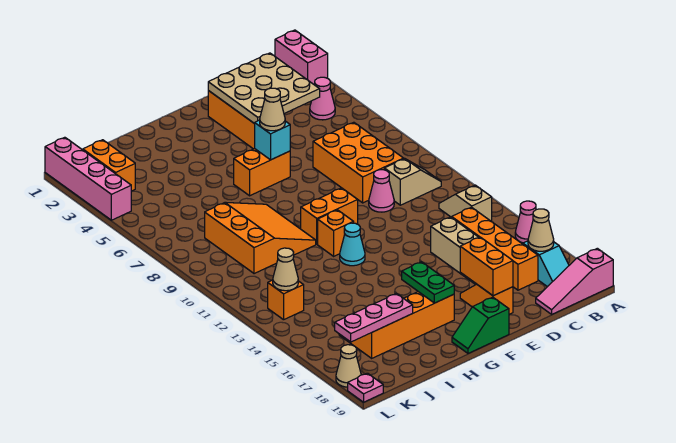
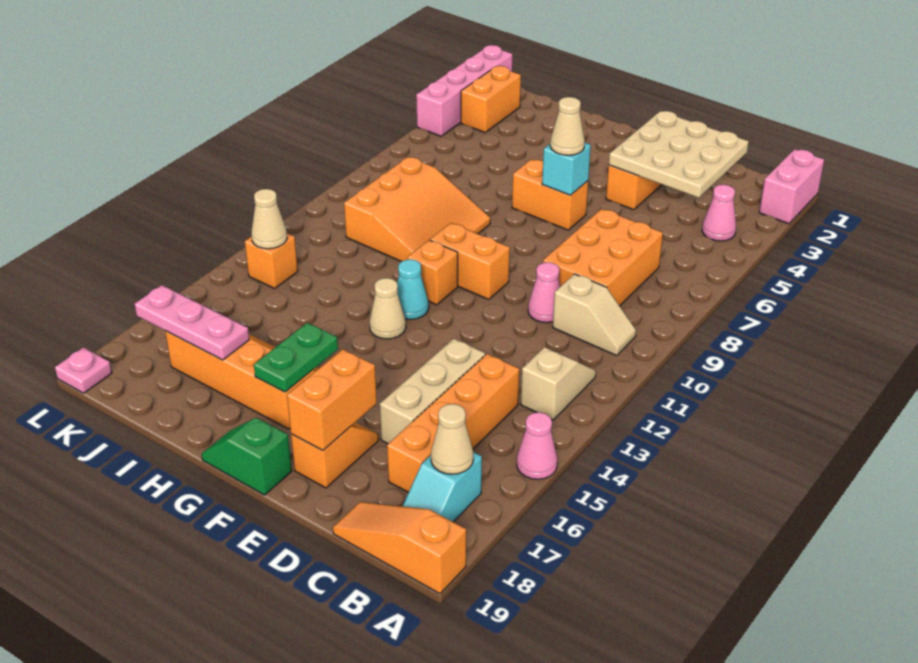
pink 1x3 slope [536,248,613,314] -> orange 1x3 slope [333,502,466,594]
tan 1x1 cone [336,345,361,387] -> tan 1x1 cone moved to [369,278,406,339]

